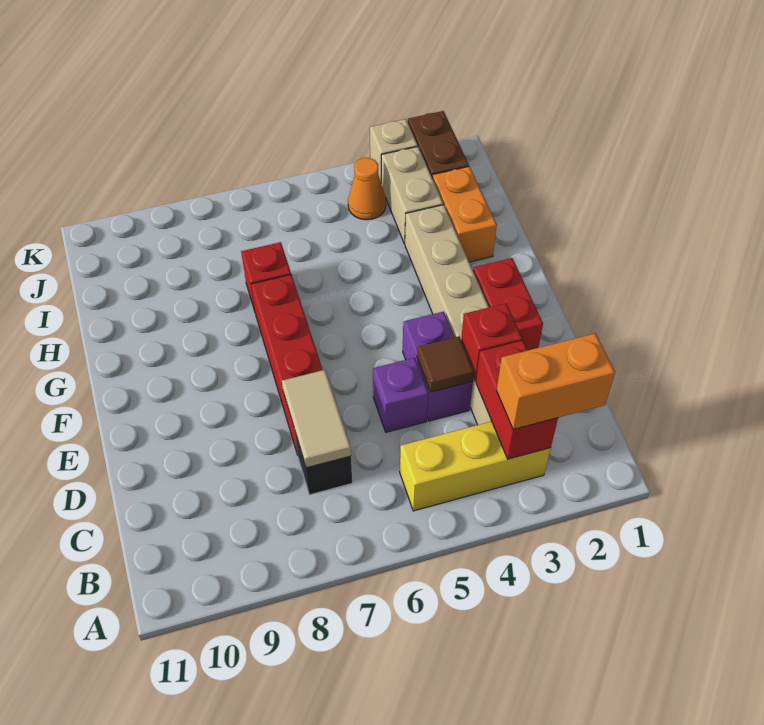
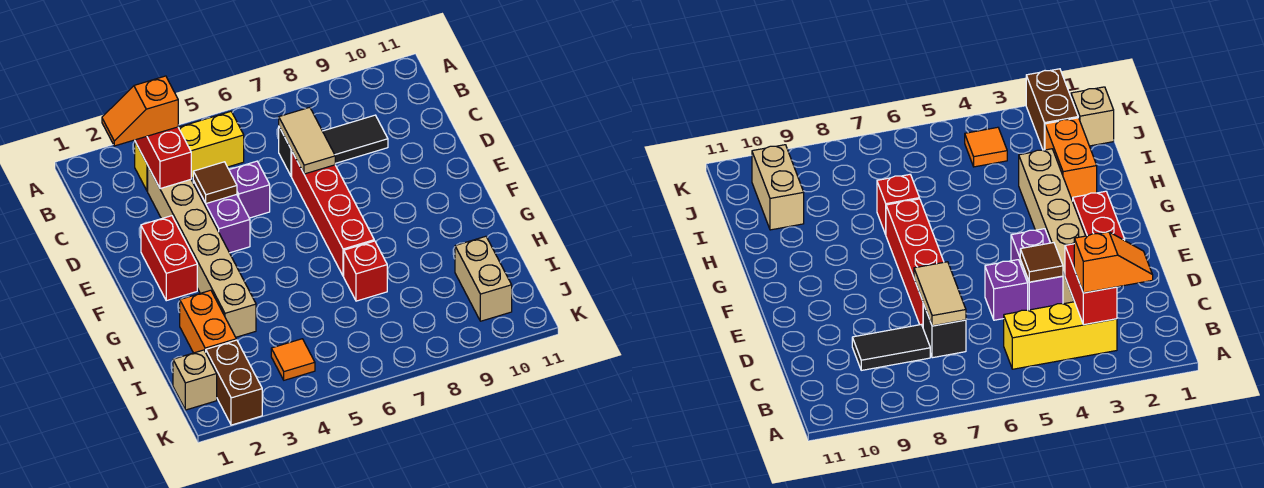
orange 1x2 brick [496,333,615,430] -> orange 1x2 slope [102,76,178,146]
none -> black 1x2 tile [323,115,388,163]
red 1x1 brick [461,303,522,381] -> none
tan 1x2 brick [381,147,443,244] -> tan 1x2 brick moved to [455,236,512,321]
orange 1x1 cone [348,158,386,220] -> orange 1x1 tile [271,339,315,380]
tan 1x1 brick [370,119,418,181] -> tan 1x1 brick moved to [173,350,217,410]

